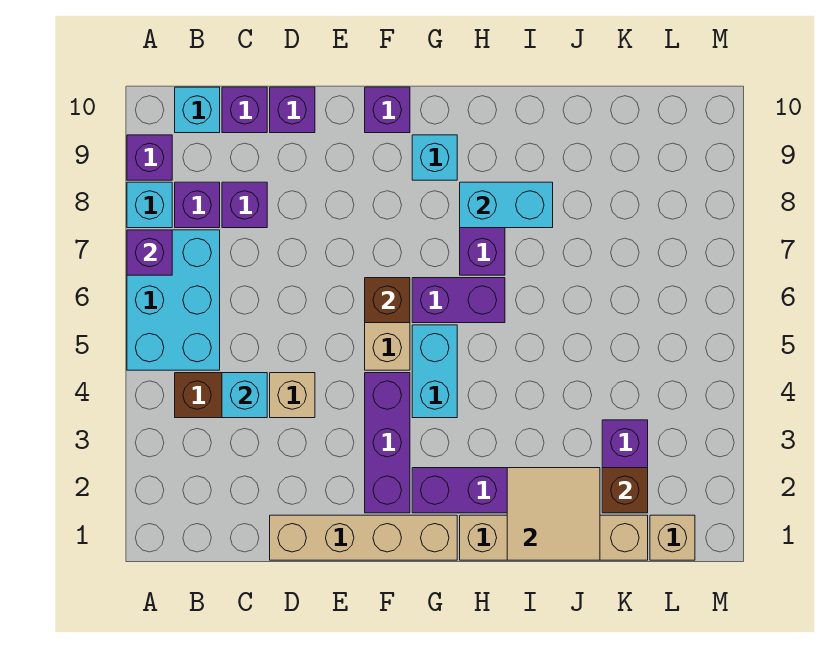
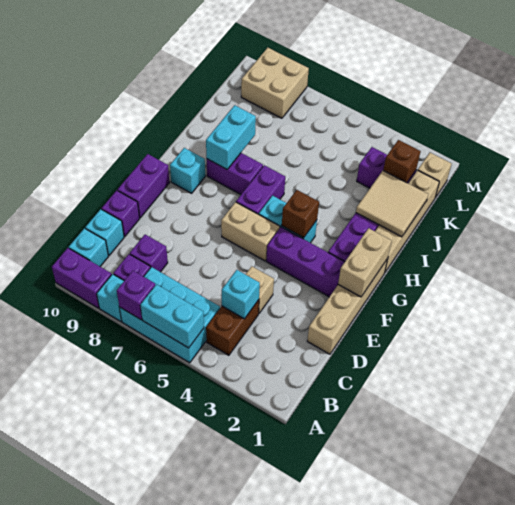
none -> cyan 1x2 brick [140,284,204,348]
purple 1x1 brick [127,135,172,180] -> purple 1x2 brick [52,248,112,308]
purple 1x1 brick [222,87,267,133] -> cyan 1x1 brick [85,209,124,256]
none -> tan 1x2 brick [338,228,392,297]
brown 1x1 brick [365,278,410,323] -> brown 1x1 brick moved to [282,190,319,238]
purple 1x1 brick [365,87,410,133] -> purple 1x2 brick [118,154,170,218]
none -> tan 2x2 brick [241,48,309,118]

